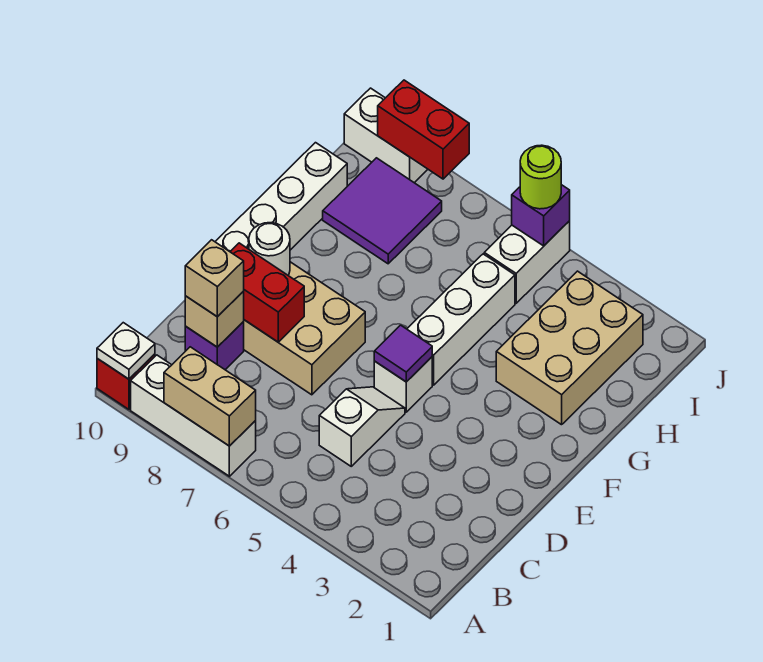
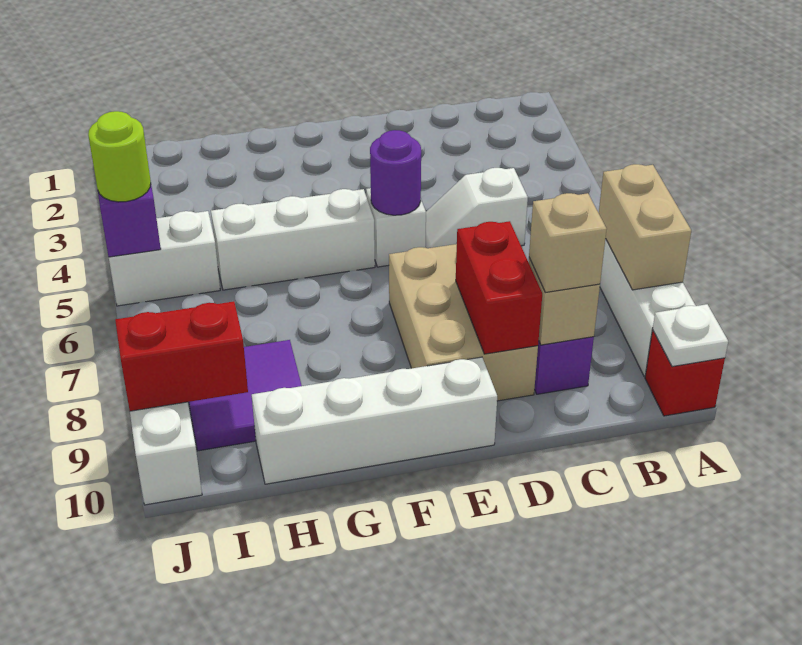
purple 1x1 tile [374,325,432,382] -> purple 1x1 round brick [370,130,421,215]
white 1x1 round brick [249,223,290,276] -> none
tan 2x3 brick [496,271,643,425] -> none
red 1x2 brick [378,80,469,179] -> red 1x2 brick turned to [115,301,248,411]

